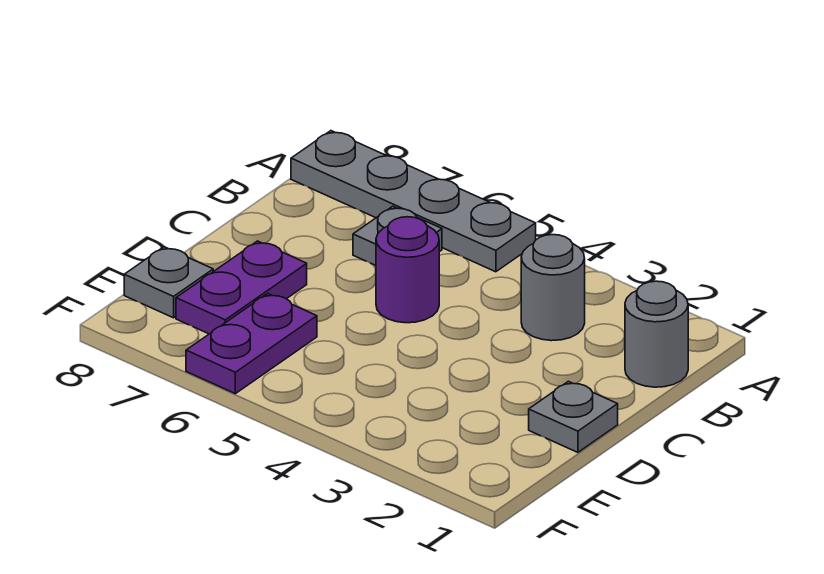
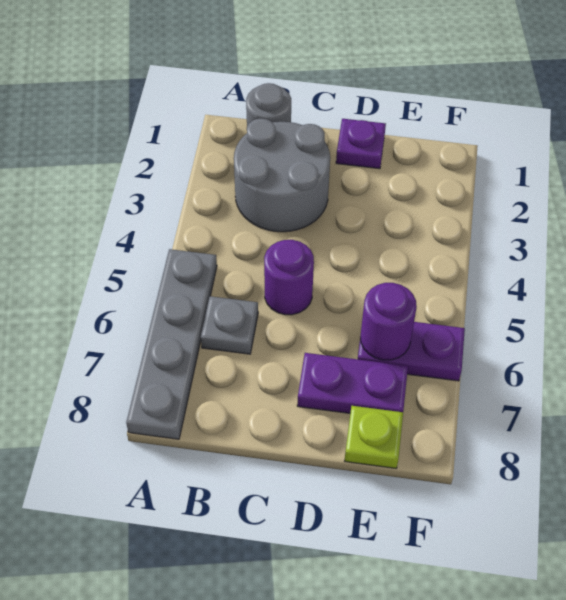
grey 1x1 round brick [521,235,585,341] -> grey 2x2 round brick [234,118,330,232]
grey 1x1 plate [529,381,618,452] -> purple 1x1 plate [336,119,386,169]
none -> purple 1x1 round brick [361,283,417,360]
grey 1x1 plate [124,247,213,318] -> lime 1x1 plate [345,406,403,468]

